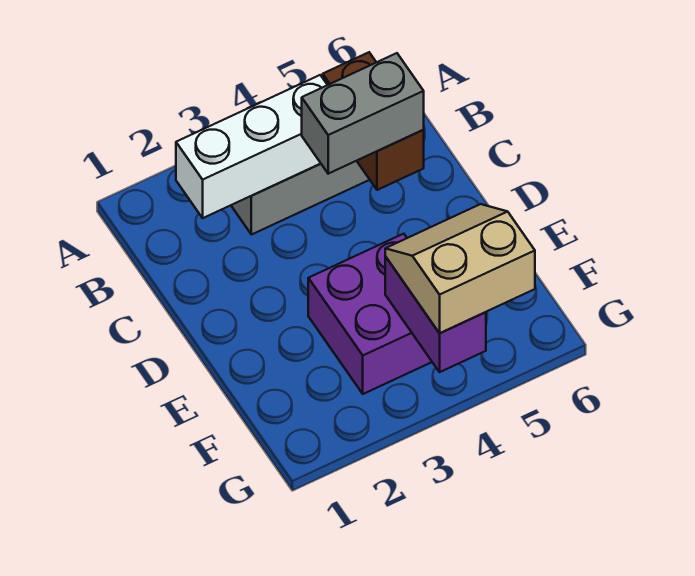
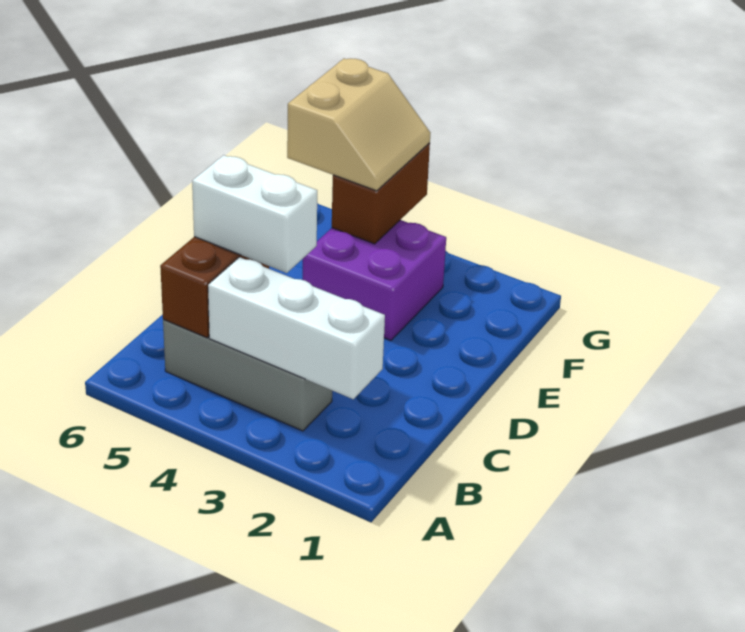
grey 1x2 brick [302,53,424,174] -> white 1x2 brick [192,155,317,273]
purple 1x2 brick [385,256,486,372] -> brown 1x2 brick [332,143,430,244]
tan 2x2 slope [385,204,535,333] -> tan 2x2 slope turned to [287,58,430,191]

